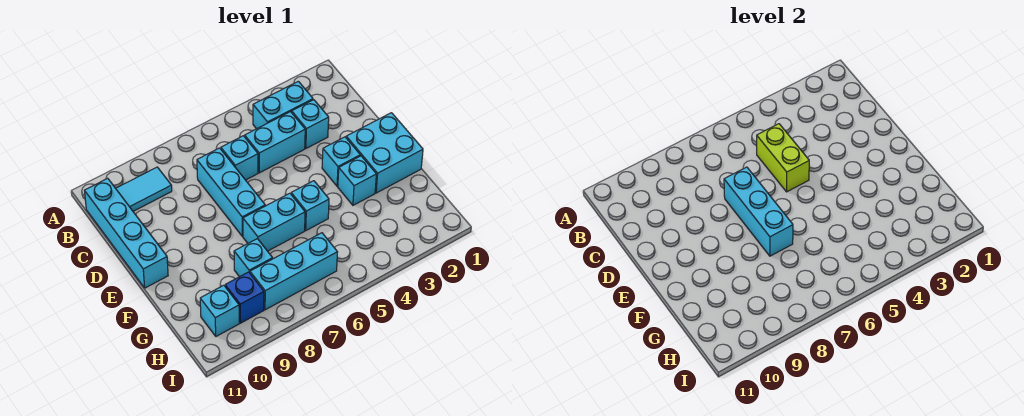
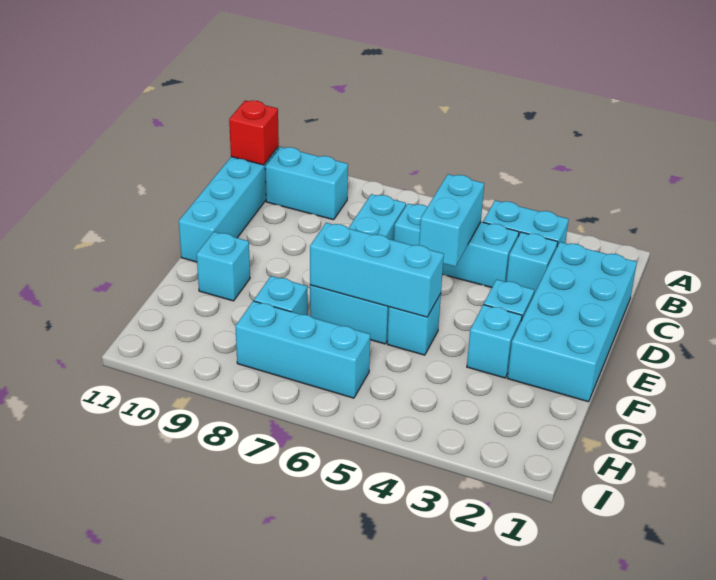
cyan 1x2 tile [116,167,172,211] -> cyan 1x2 brick [265,147,348,220]
none -> red 1x1 brick [229,100,279,165]
lime 1x2 brick [757,124,809,192] -> cyan 1x2 brick [419,174,484,267]
cyan 1x3 brick [724,167,793,256] -> cyan 1x3 brick turned to [310,223,444,317]
cyan 2x2 brick [346,113,423,193] -> cyan 2x4 brick [508,242,637,402]
blue 1x1 brick [225,272,264,323] -> none
cyan 1x1 brick [200,285,239,336] -> cyan 1x1 brick moved to [197,232,250,301]

